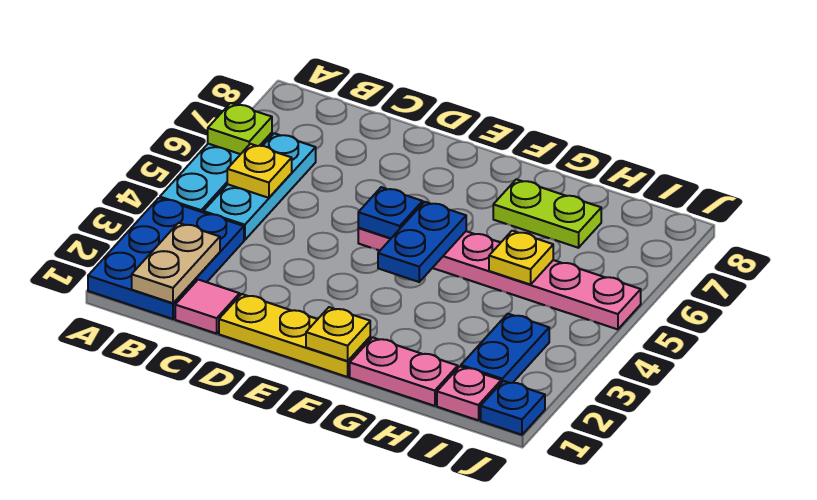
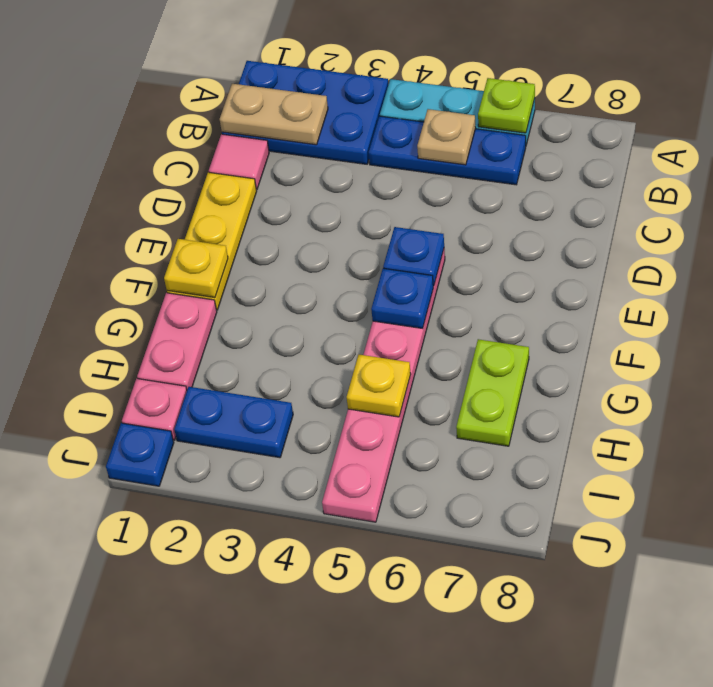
cyan 1x3 plate [203,133,316,240] -> blue 1x3 plate [369,116,526,185]
yellow 1x1 plate [227,144,292,198] -> tan 1x1 plate [417,109,476,165]
blue 1x2 plate [378,202,466,282] -> blue 1x1 plate [371,268,433,328]

